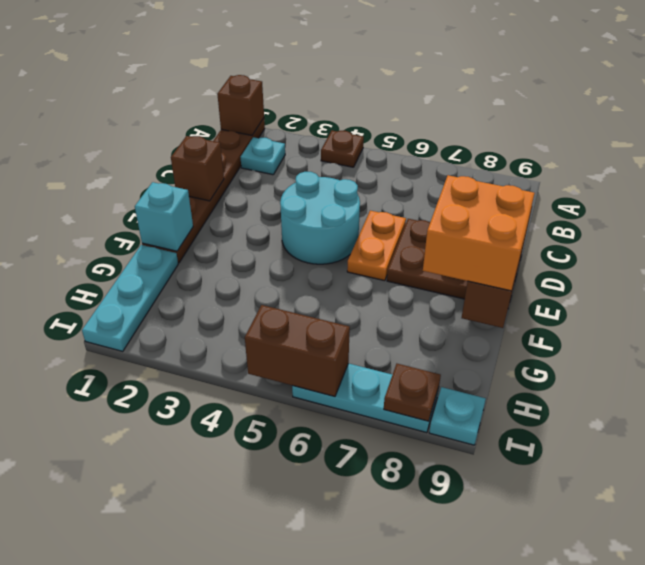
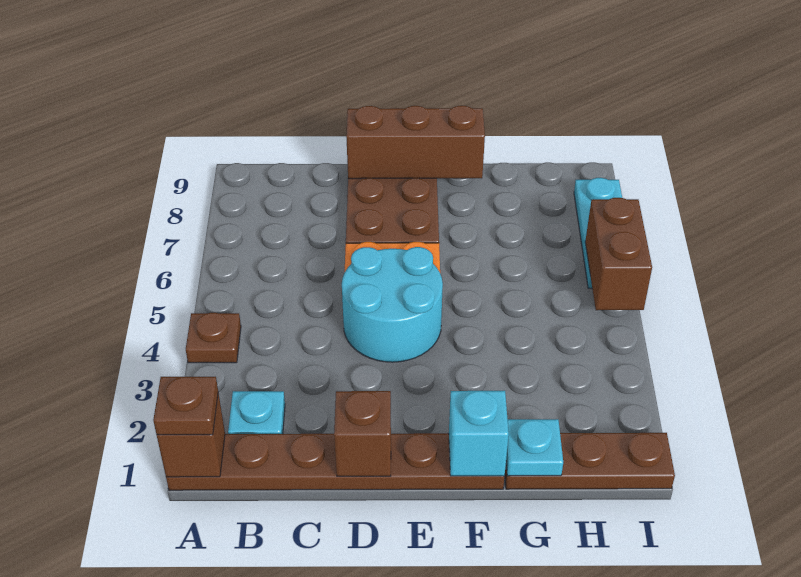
orange 2x2 brick [423,175,535,291] -> none
cyan 1x3 plate [82,245,178,351] -> brown 1x3 plate [505,433,675,489]
brown 1x1 plate [384,364,441,421] -> brown 1x1 plate moved to [153,377,218,435]
cyan 1x1 plate [429,387,486,445] -> cyan 1x1 plate moved to [506,419,563,476]

